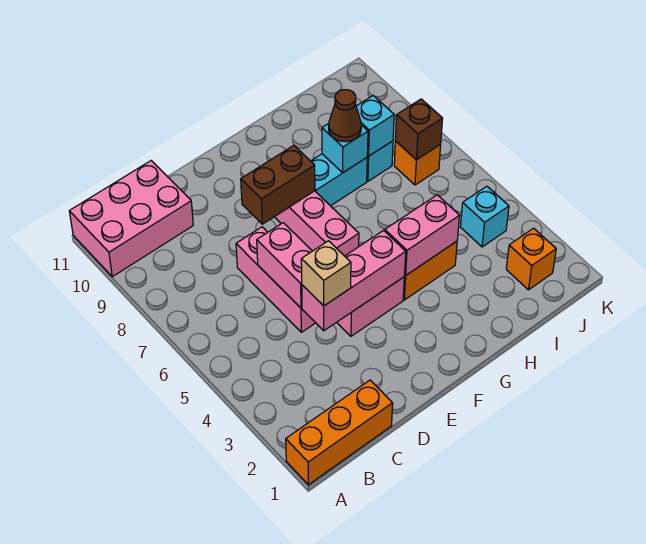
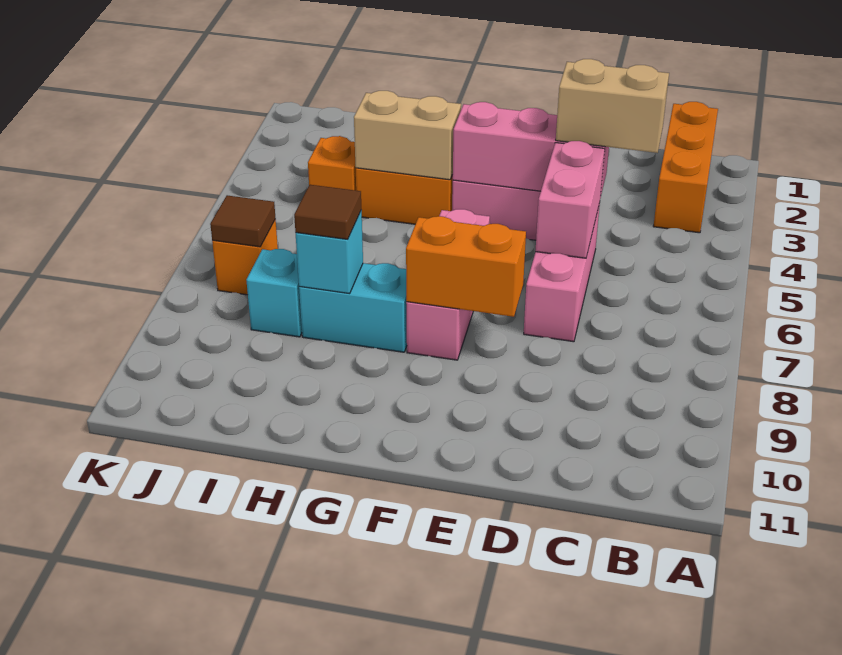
orange 1x3 brick [286,380,393,485] -> orange 1x3 brick turned to [653,102,718,233]
pink 2x3 brick [69,161,193,277] -> none
tan 1x1 brick [301,241,351,306] -> tan 1x2 brick [556,59,669,153]
brown 1x2 brick [241,145,315,224] -> orange 1x2 brick [406,216,526,317]
pink 1x2 brick [385,195,460,275] -> tan 1x2 brick [354,91,461,180]
brown 1x1 cone [329,90,361,142] -> brown 1x1 tile [294,185,361,239]
cyan 1x1 brick [356,96,394,156] -> none
orange 1x1 brick [506,228,556,290] -> orange 1x1 brick moved to [308,136,356,191]
cyan 1x1 brick [461,186,509,247] -> none
brown 1x1 brick [395,99,443,160] -> brown 1x1 tile [210,195,275,247]

